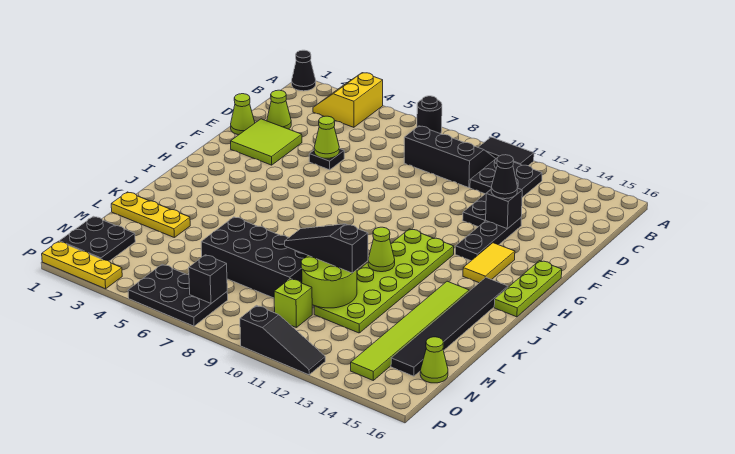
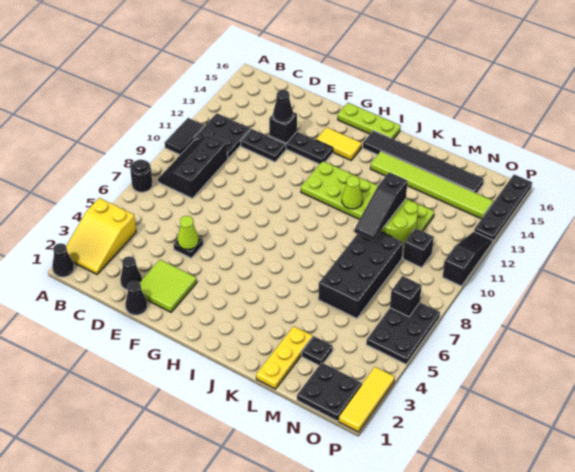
yellow 2x2 slope [313,73,383,127] -> yellow 2x3 slope [66,198,136,274]
lime 1x1 cone [267,90,291,129] -> black 1x1 cone [120,256,142,290]
lime 1x1 cone [231,94,255,135] -> black 1x1 cone [125,281,147,315]
none -> black 1x1 plate [302,336,333,365]
lime 1x1 brick [274,279,312,328] -> black 1x1 brick [403,228,434,267]
lime 1x1 cone [420,337,448,383] -> none
yellow 1x3 plate [42,241,122,289] -> yellow 1x3 tile [338,367,394,432]
none -> black 1x4 plate [474,175,532,242]

